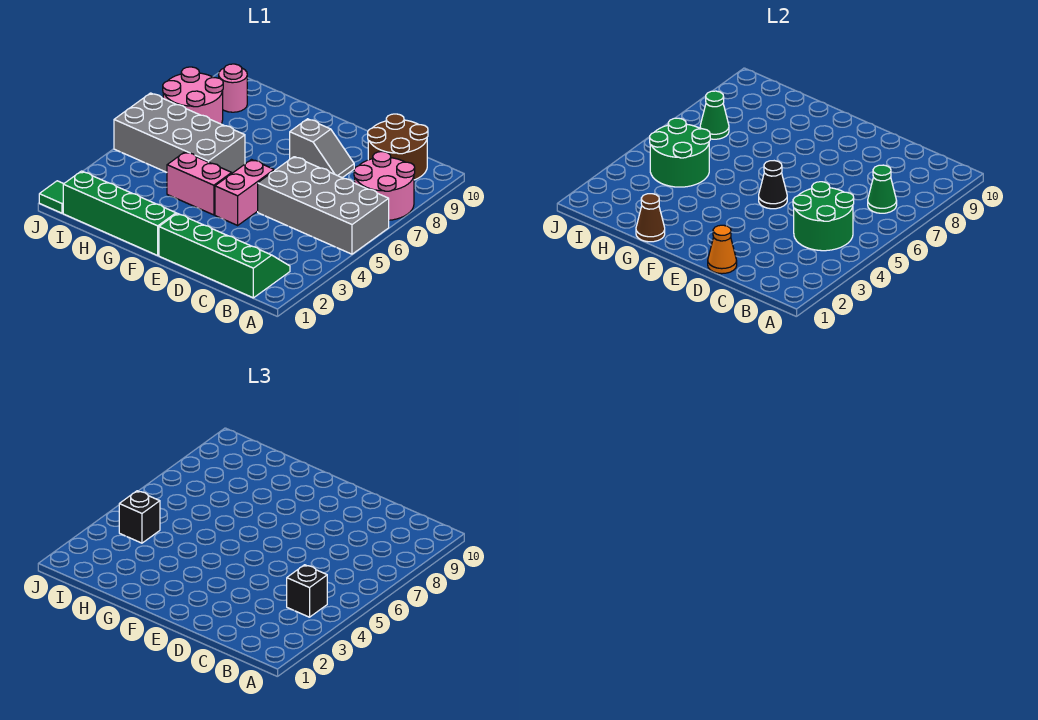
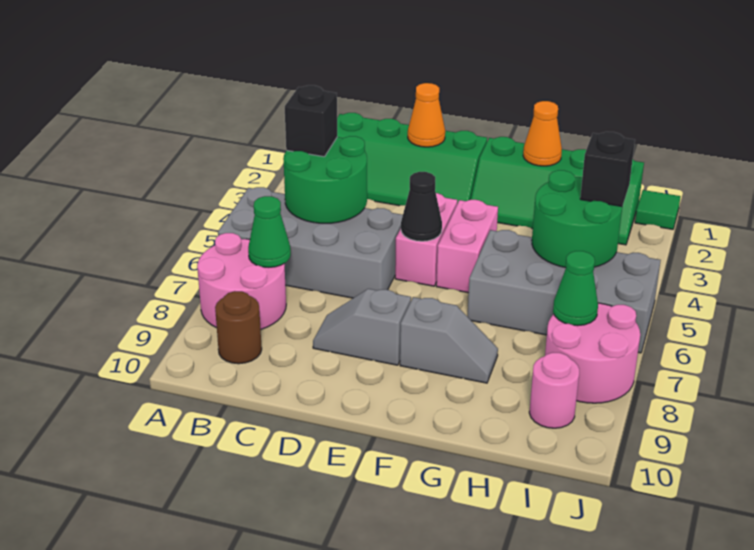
brown 2x2 round brick [368,114,428,180] -> brown 1x1 round brick [215,291,262,364]
pink 1x2 brick [167,152,232,215] -> pink 1x2 brick turned to [436,200,498,293]
none -> grey 1x2 slope [400,297,498,383]
brown 1x1 cone [636,194,665,242] -> orange 1x1 cone [523,101,562,166]

